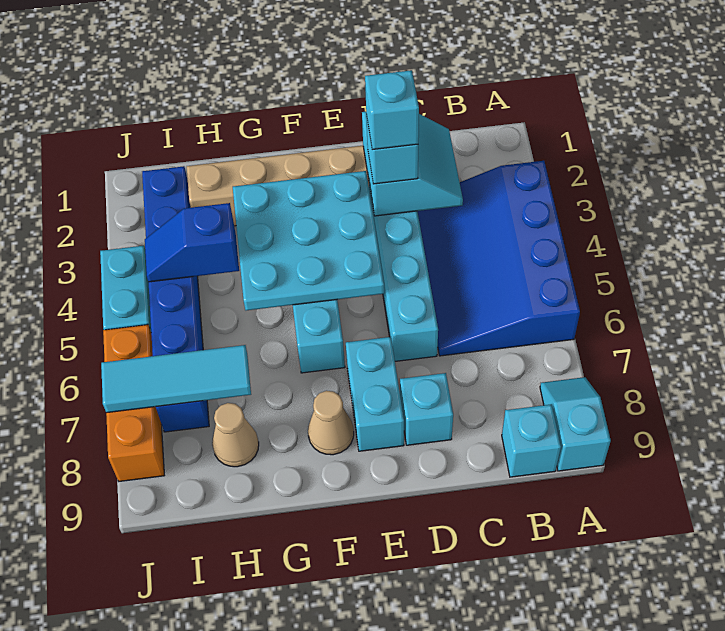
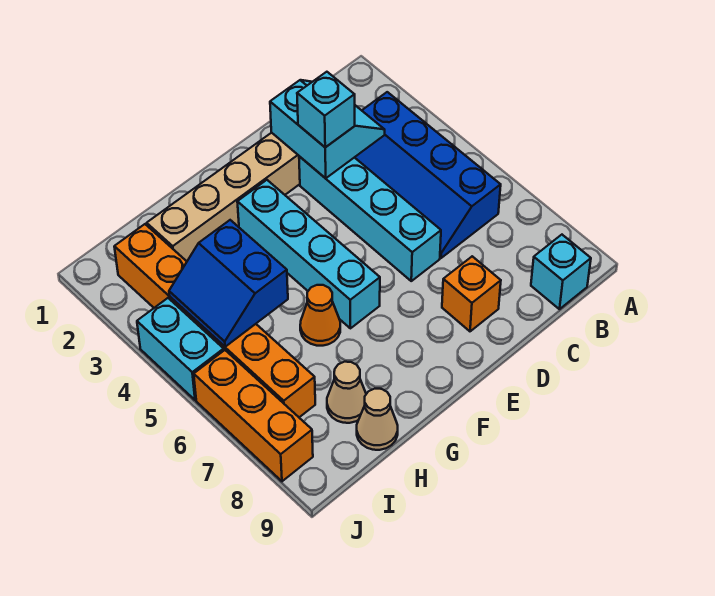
blue 3x4 slope [417,161,580,356] -> blue 2x4 slope [355,92,501,258]
cyan 1x2 slope [540,377,611,471] -> none
cyan 1x1 brick [365,70,419,150] -> none
cyan 1x1 brick [400,373,453,445] -> orange 1x1 brick [442,256,501,331]
cyan 3x3 plate [233,171,384,310] -> none
cyan 1x2 brick [346,337,404,451] -> none
tan 1x1 cone [308,391,354,455] -> tan 1x1 cone moved to [357,389,398,450]
none -> orange 1x1 cone [300,285,340,346]
blue 1x2 slope [145,203,239,282] -> blue 2x2 slope [169,220,288,347]
cyan 1x3 tile [101,345,251,413] -> none
blue 1x6 brick [142,166,209,432] -> orange 1x6 brick [114,224,315,417]

